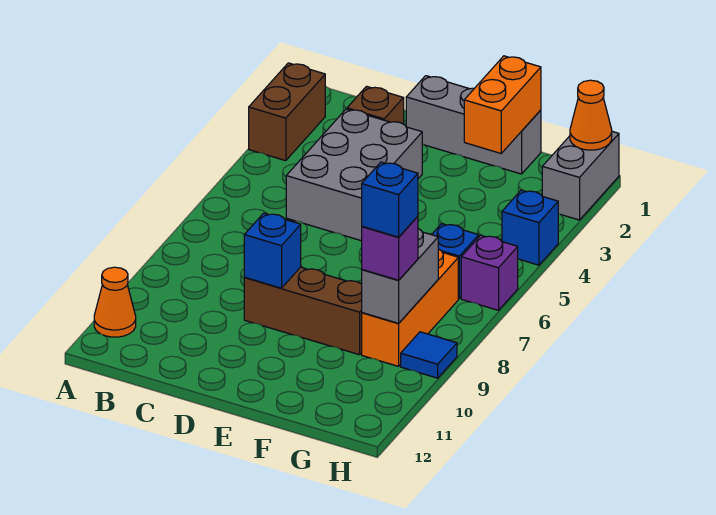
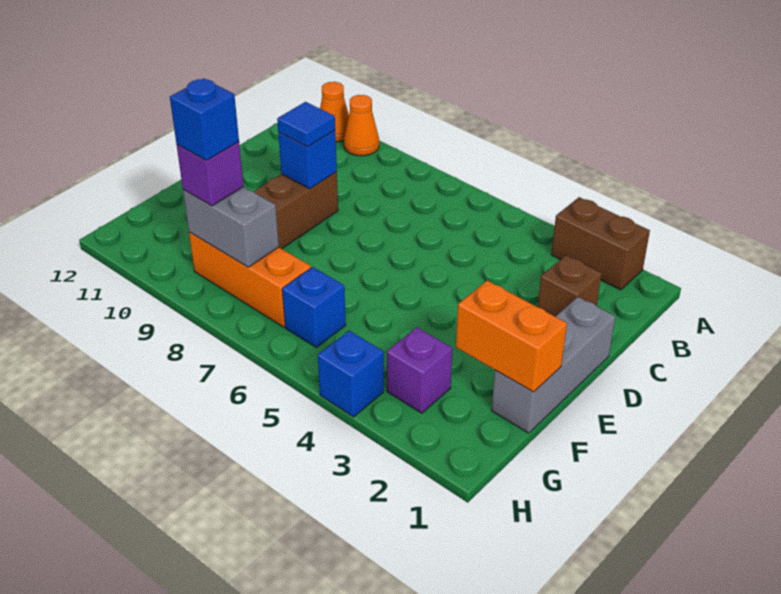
grey 2x3 brick [286,109,422,241] -> none
grey 1x2 brick [542,131,619,220] -> none
orange 1x1 cone [570,80,612,150] -> orange 1x1 cone moved to [344,95,379,156]
purple 1x1 brick [461,235,518,310] -> purple 1x1 brick moved to [387,327,452,413]
blue 1x1 tile [401,332,457,378] -> blue 1x1 tile moved to [277,102,335,147]

